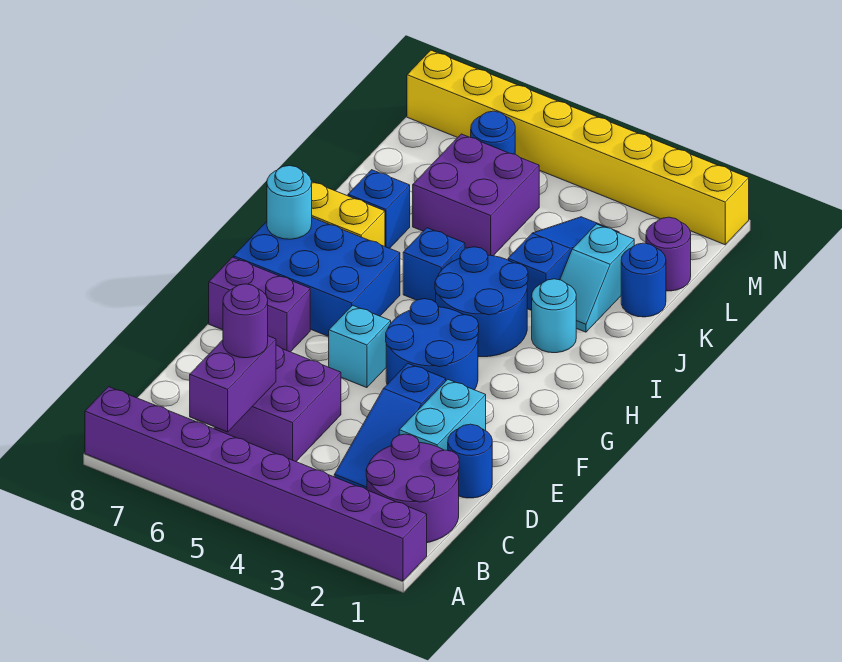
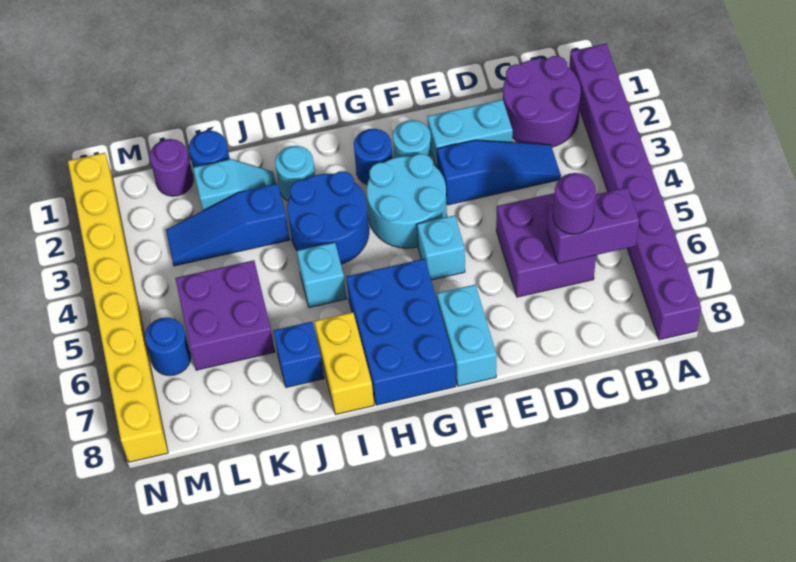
blue 1x1 round brick [448,424,492,498] -> blue 1x1 round brick moved to [354,129,393,184]
blue 2x2 round brick [386,299,479,390] -> cyan 2x2 round brick [367,154,447,248]
purple 1x2 brick [209,257,310,352] -> cyan 1x2 brick [437,285,496,386]
cyan 1x1 round brick [267,166,312,239] -> cyan 1x1 round brick moved to [393,120,432,159]
blue 1x1 brick [403,228,465,302] -> cyan 1x1 brick [297,242,346,308]

